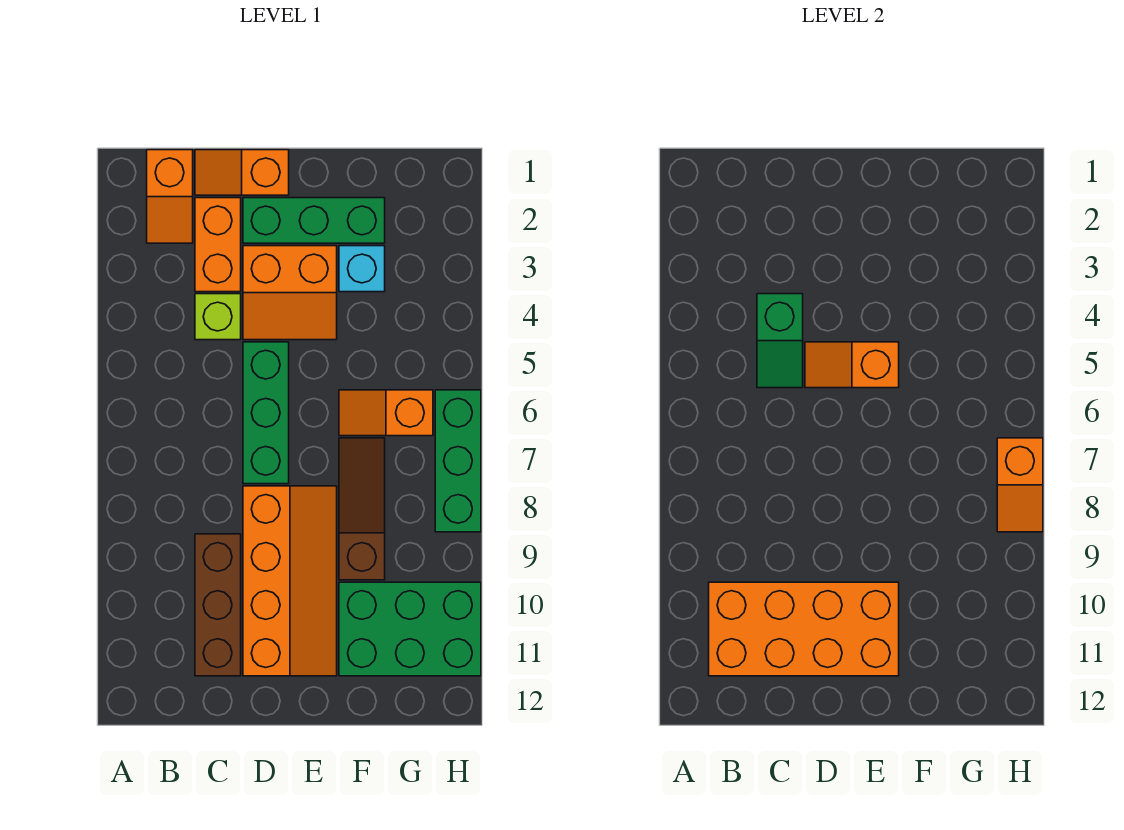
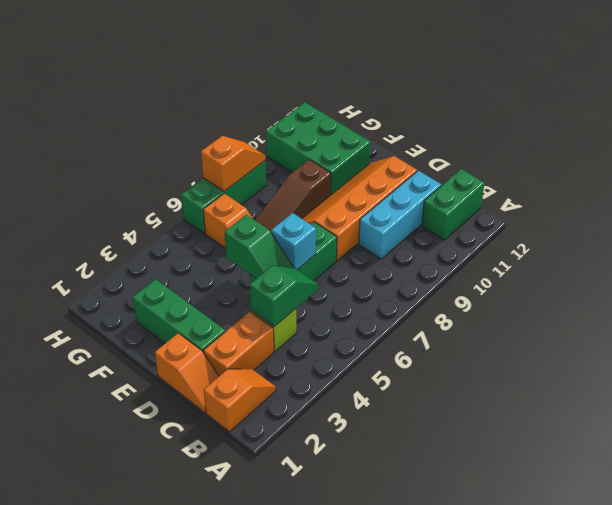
orange 2x4 brick [709,582,899,676] -> none
none -> green 1x2 brick [422,169,484,240]
brown 1x3 brick [195,534,241,676] -> cyan 1x3 brick [359,171,441,259]
orange 2x2 slope [243,246,337,340] -> none
orange 1x2 slope [805,342,899,388] -> green 1x2 slope [225,215,294,279]
cyan 1x1 brick [339,246,385,292] -> cyan 1x1 brick moved to [271,213,316,270]

